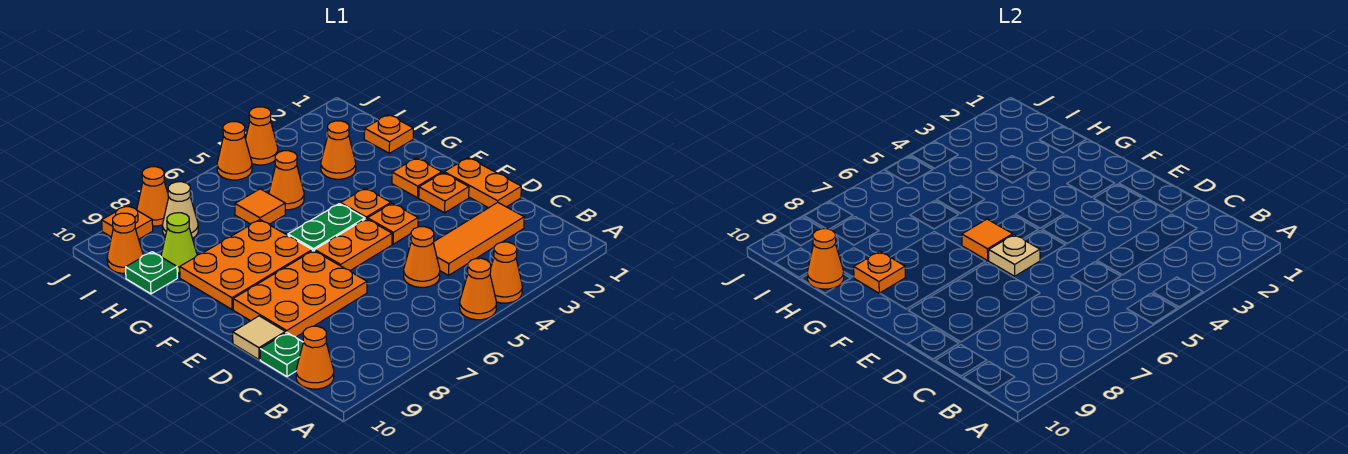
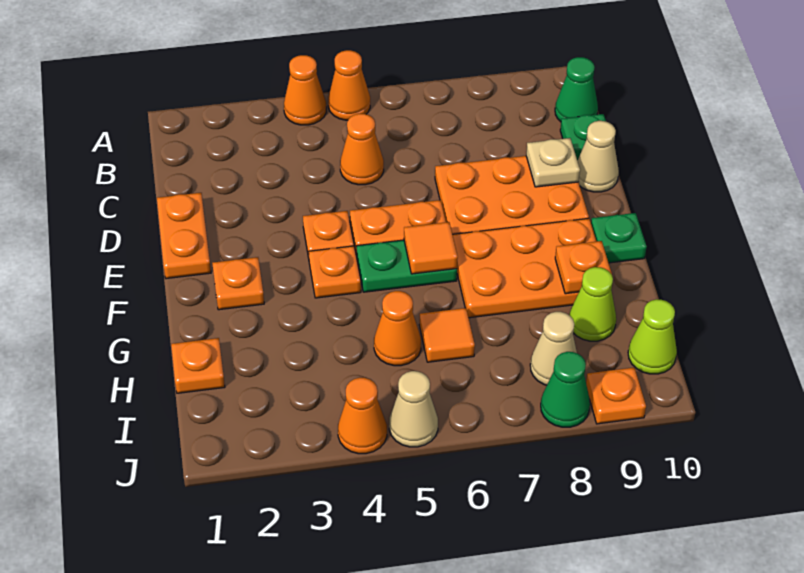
orange 1x1 cone [296,326,334,389] -> green 1x1 cone [555,57,598,122]
orange 1x3 tile [433,202,524,275] -> none
tan 1x1 tile [233,316,285,360] -> tan 1x1 cone [577,121,619,192]
orange 1x1 plate [419,173,469,213] -> none
tan 1x1 plate [989,235,1040,276] -> tan 1x1 plate moved to [526,138,580,187]
orange 1x1 cone [321,121,356,179] -> none
green 1x1 plate [126,252,177,294] -> green 1x1 plate moved to [591,213,647,263]
orange 1x1 cone [807,228,844,289] -> none
orange 1x1 cone [107,213,143,273] -> lime 1x1 cone [628,299,677,374]
orange 1x1 cone [217,122,252,180] -> tan 1x1 cone [389,371,438,447]
orange 1x1 cone [137,167,169,226] -> green 1x1 cone [541,352,590,427]

